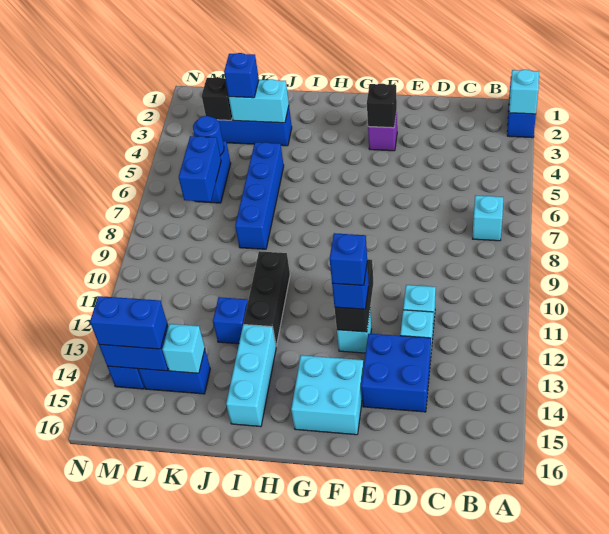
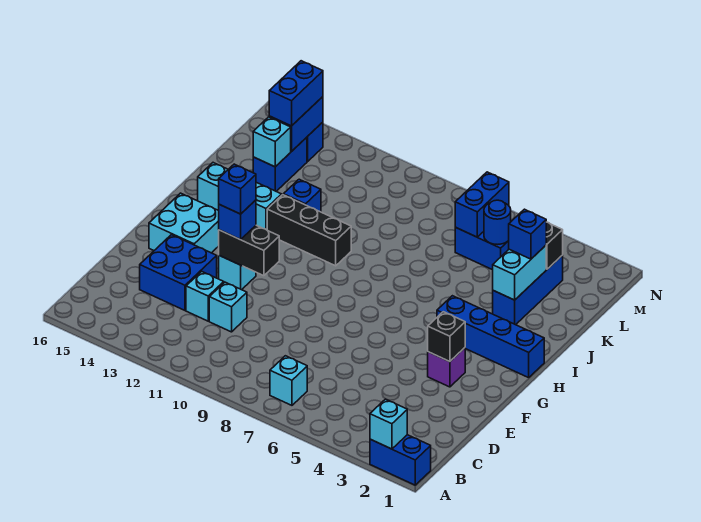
blue 1x4 brick [235,142,284,249] -> blue 1x4 brick moved to [437,296,544,378]
blue 1x2 brick [179,136,221,202] -> blue 1x2 brick turned to [455,172,509,237]

